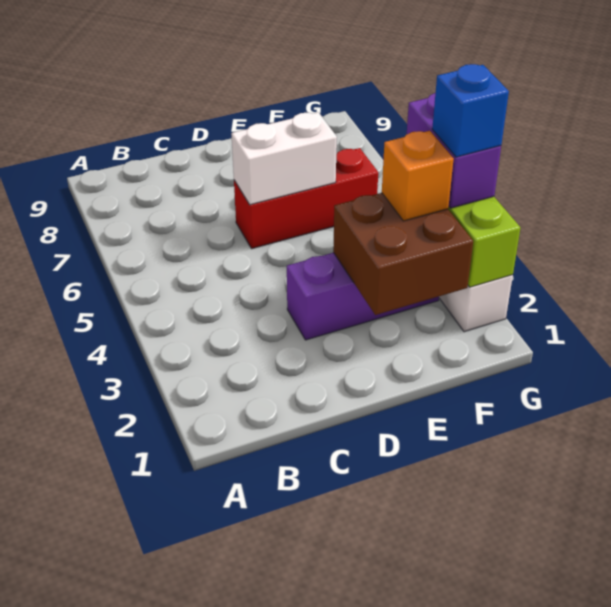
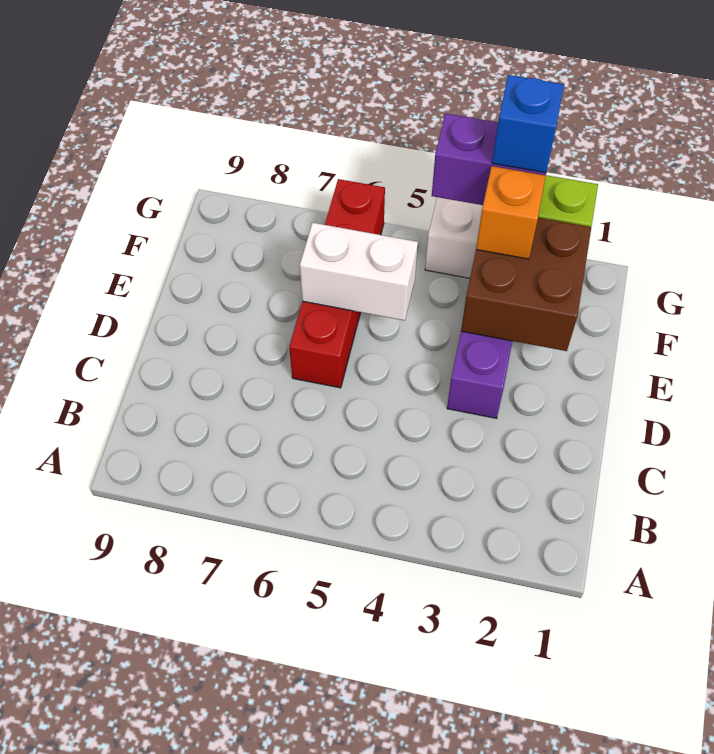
red 1x3 brick [234,148,378,249] -> red 1x4 brick [289,179,385,388]
white 1x2 brick [231,112,337,205] -> white 1x2 brick turned to [300,223,418,321]

